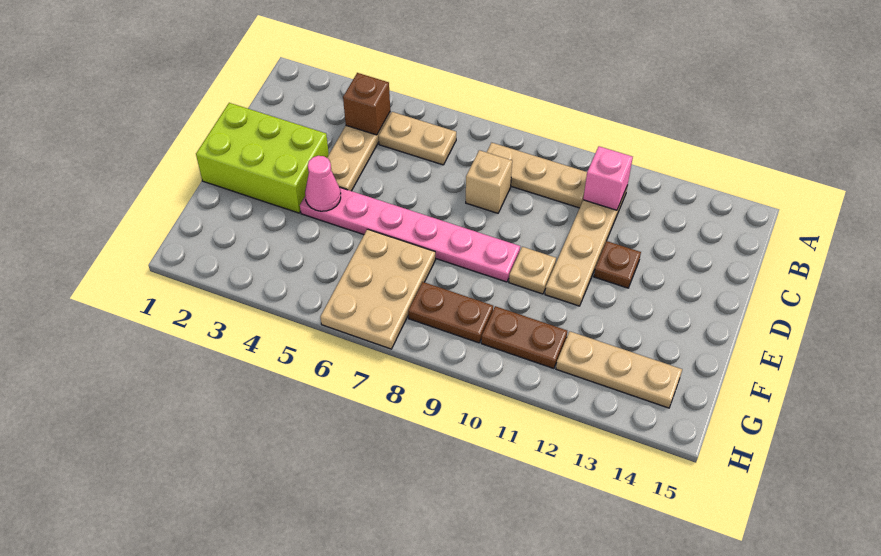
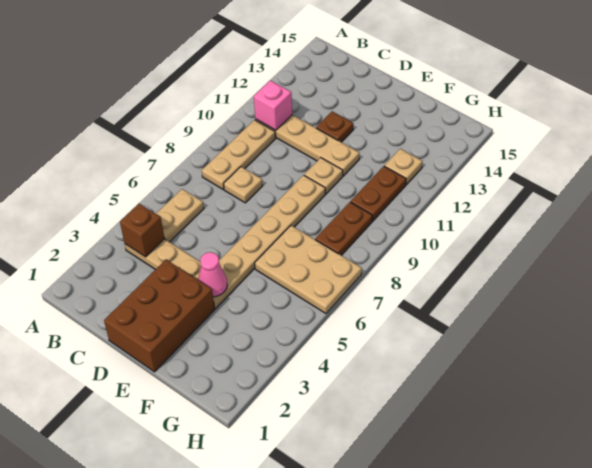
tan 1x1 brick [466,150,512,213] -> tan 1x1 plate [224,167,263,203]
lime 2x3 brick [196,103,329,213] -> brown 2x3 brick [104,260,215,372]
pink 1x6 plate [300,187,520,282] -> tan 1x6 plate [213,175,325,308]
tan 1x3 plate [556,331,682,408] -> tan 1x1 plate [385,149,422,184]

